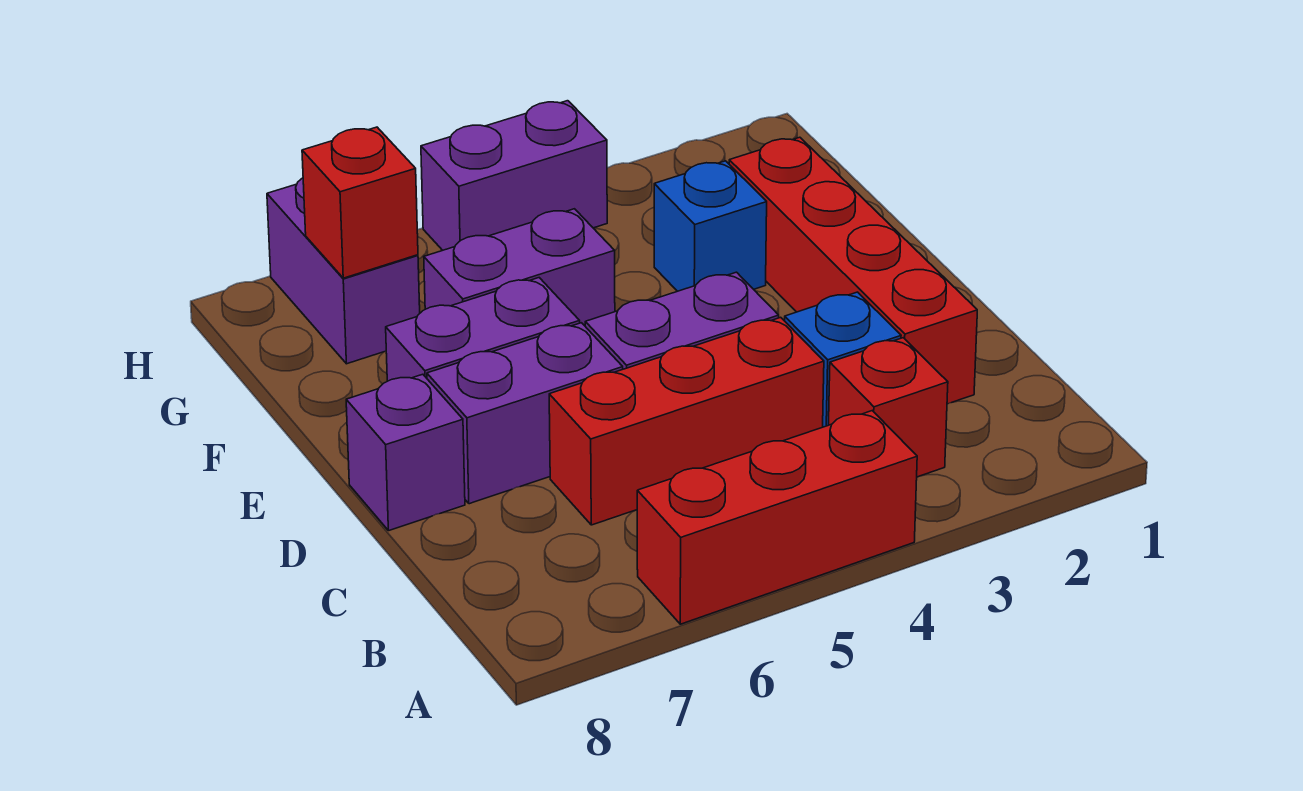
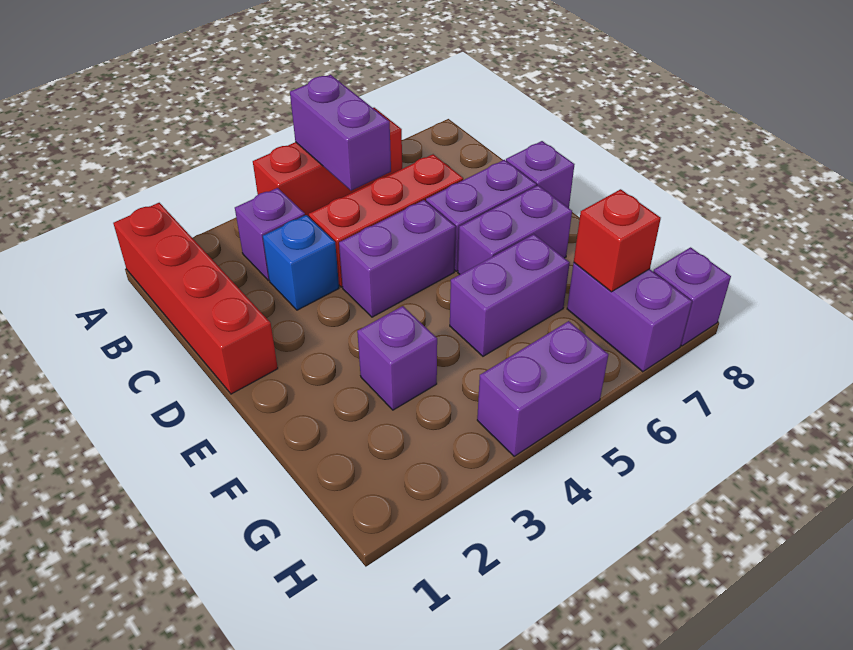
none -> purple 1x2 brick [290,75,391,191]
red 1x1 brick [829,338,948,477] -> purple 1x1 brick [235,188,305,281]
red 1x4 brick [729,137,977,404] -> red 1x4 brick moved to [113,203,278,394]
blue 1x1 brick [654,161,767,291] -> purple 1x1 brick [357,306,437,410]
none -> purple 1x1 brick [653,247,731,346]

